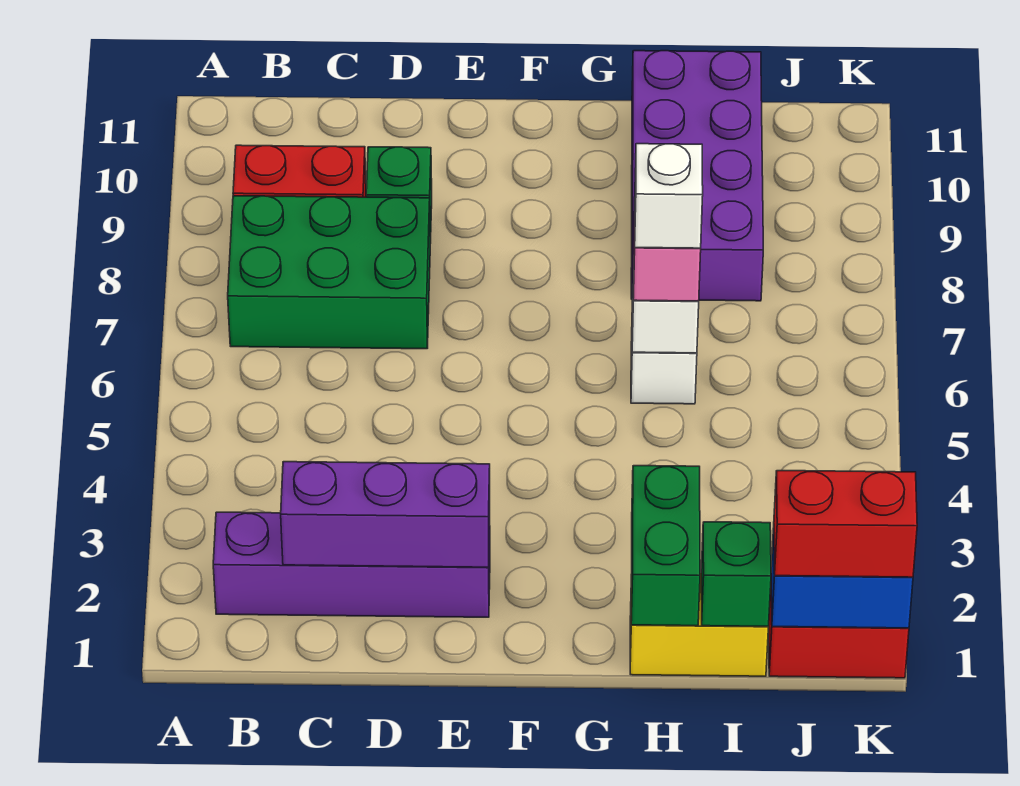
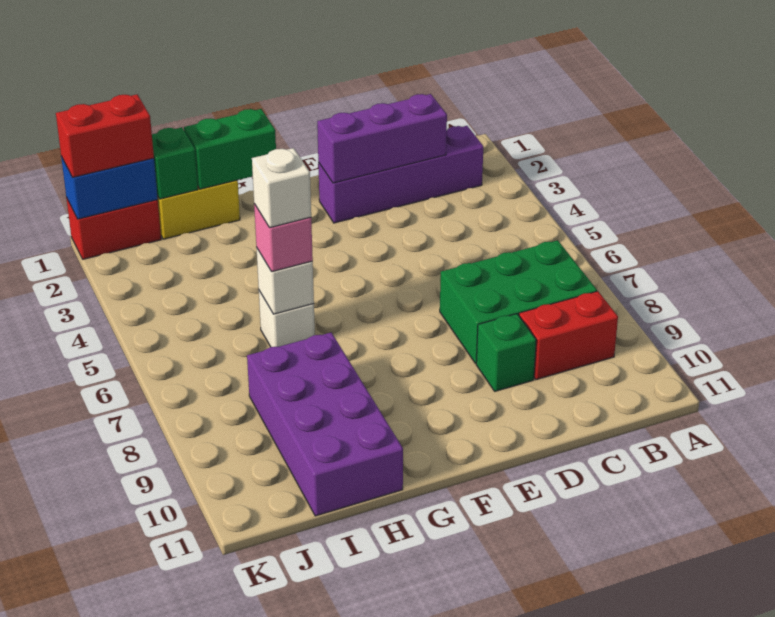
green 1x2 brick [631,466,700,626] -> green 1x2 brick turned to [184,109,276,189]

